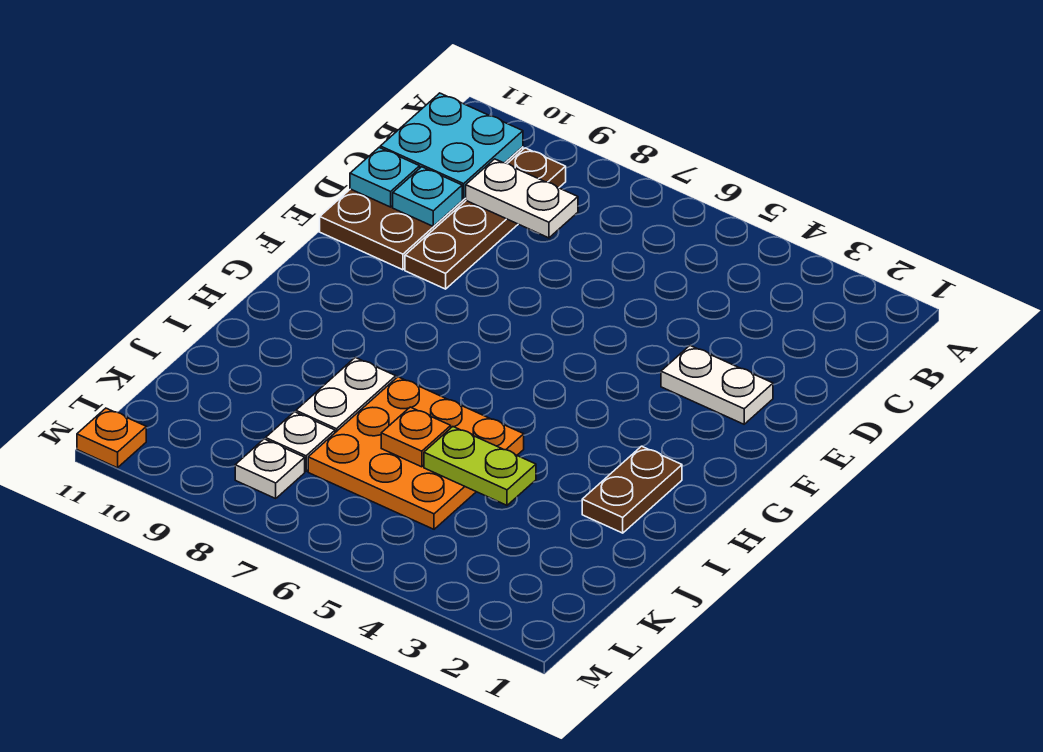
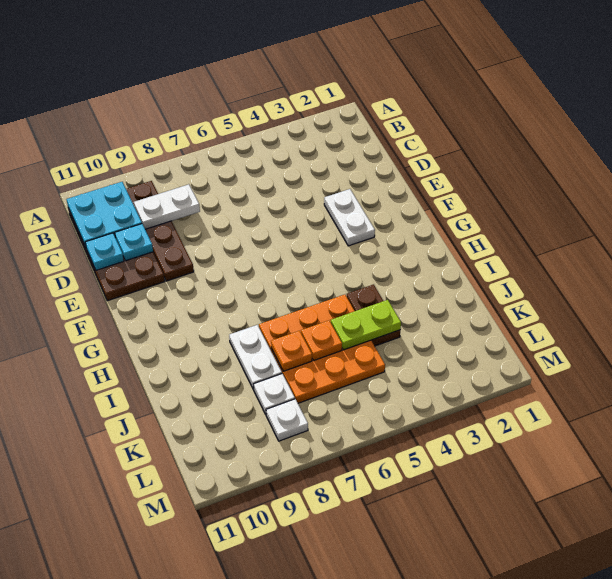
white 1x2 plate [661,345,773,424] -> white 1x2 plate turned to [324,189,375,246]
brown 1x2 plate [582,446,682,533] -> brown 1x2 plate moved to [347,284,400,346]
orange 1x1 plate [77,408,146,468] -> orange 1x1 plate moved to [271,331,312,371]

